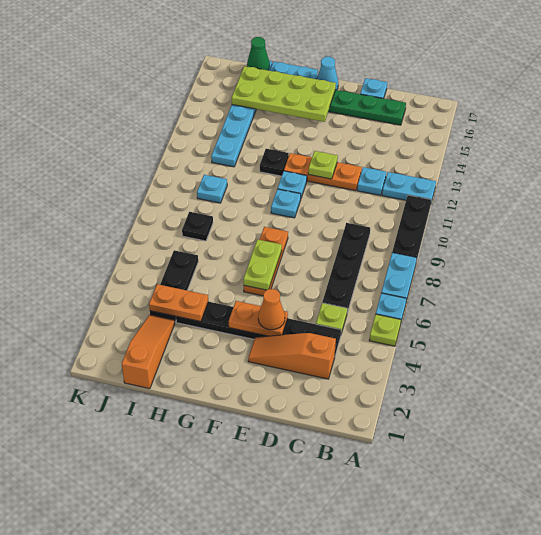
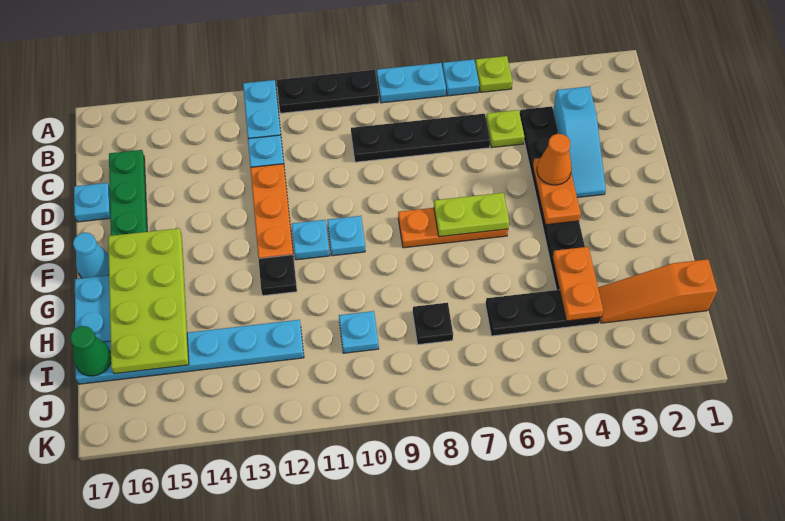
orange 1x3 slope [248,333,336,379] -> cyan 1x3 slope [553,86,606,197]
lime 1x1 plate [308,151,338,179] -> none

